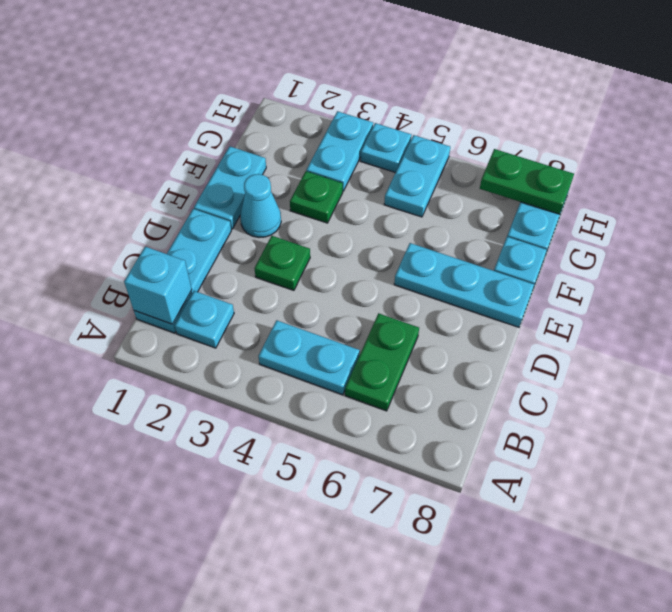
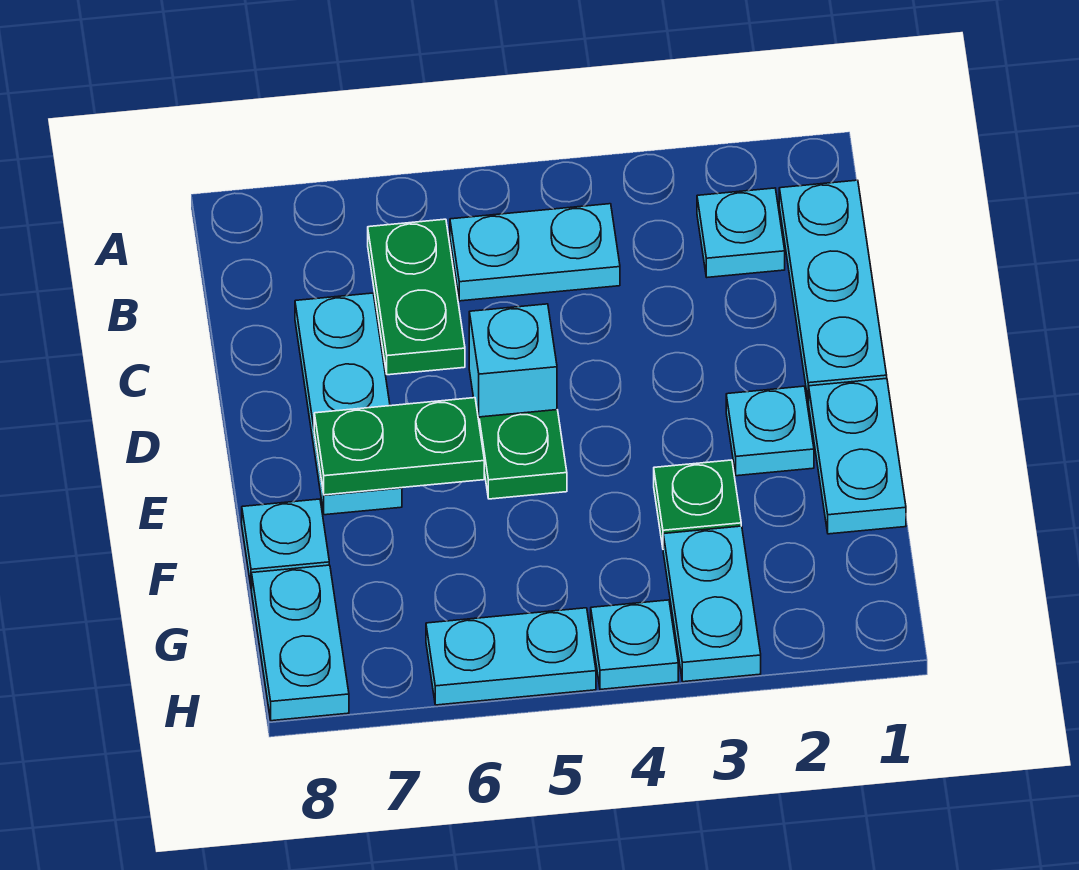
cyan 1x1 brick [124,247,192,324] -> cyan 1x1 brick moved to [469,304,557,419]
green 1x1 plate [254,236,310,290] -> green 1x1 plate moved to [479,410,567,499]
cyan 1x1 cone [240,174,281,237] -> cyan 1x1 plate [726,386,814,476]
cyan 1x3 plate [394,243,534,327] -> cyan 1x3 plate turned to [295,293,402,515]
cyan 1x2 plate [384,135,450,217] -> cyan 1x2 plate turned to [426,608,596,705]
green 1x2 plate [480,149,574,214] -> green 1x2 plate moved to [314,398,484,495]

